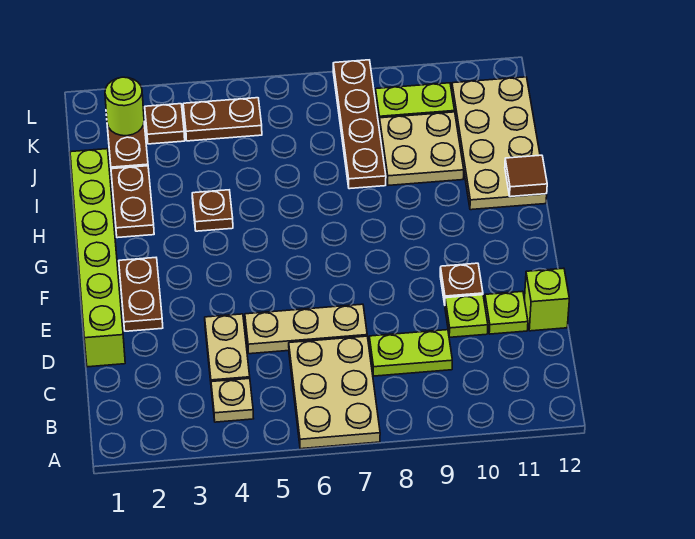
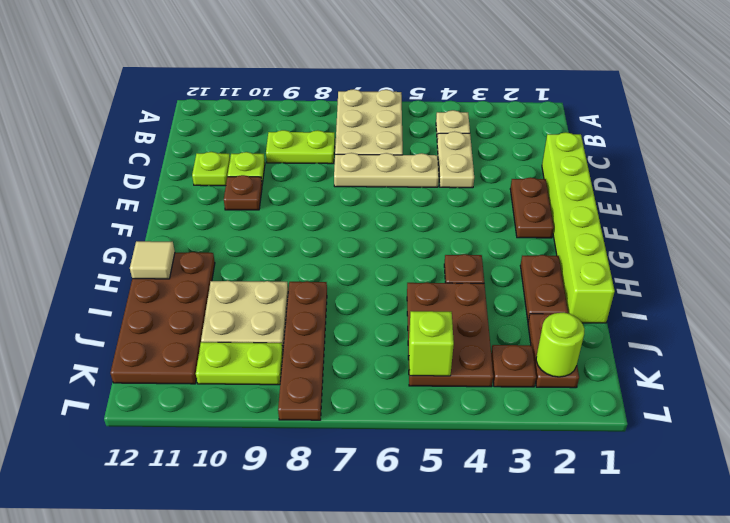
lime 1x1 brick [524,268,569,331] -> lime 1x1 brick moved to [409,311,454,376]
tan 2x4 plate [452,77,547,210] -> brown 2x4 plate [110,252,215,384]
brown 1x1 tile [505,155,547,197] -> tan 1x1 tile [130,241,175,279]
brown 1x2 plate [183,98,262,141] -> brown 2x3 plate [407,282,493,387]

